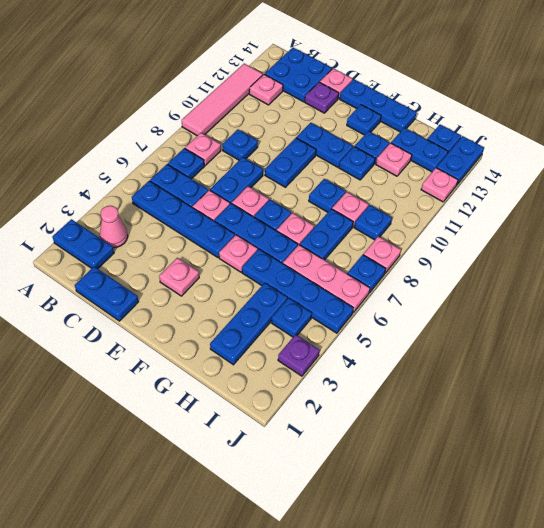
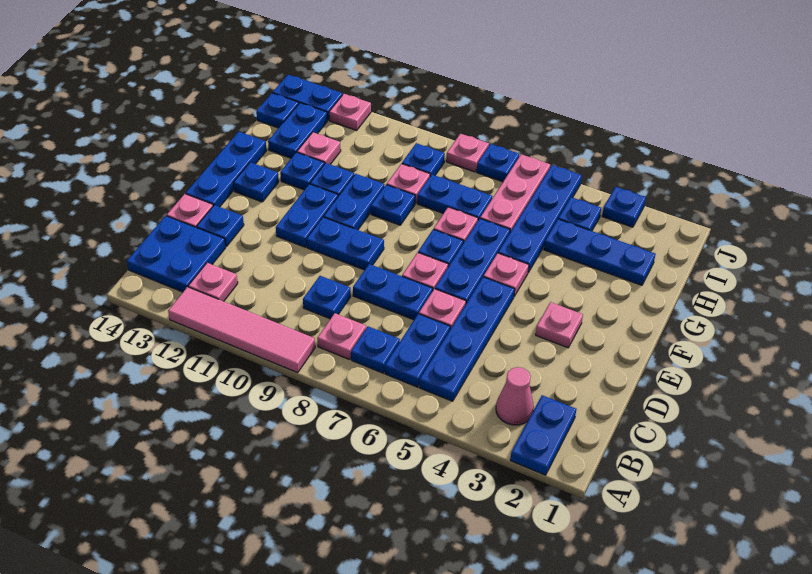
blue 1x2 plate [75,267,139,321] -> blue 1x2 plate moved to [324,174,385,230]
purple 1x1 plate [305,82,339,113] -> blue 1x1 plate [197,205,244,246]
purple 1x1 plate [278,334,320,376] -> blue 1x1 plate [602,187,646,227]

